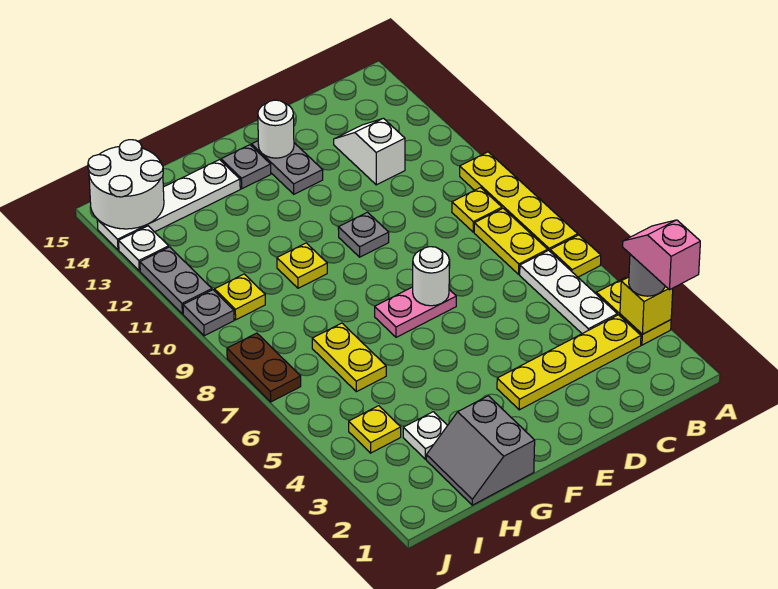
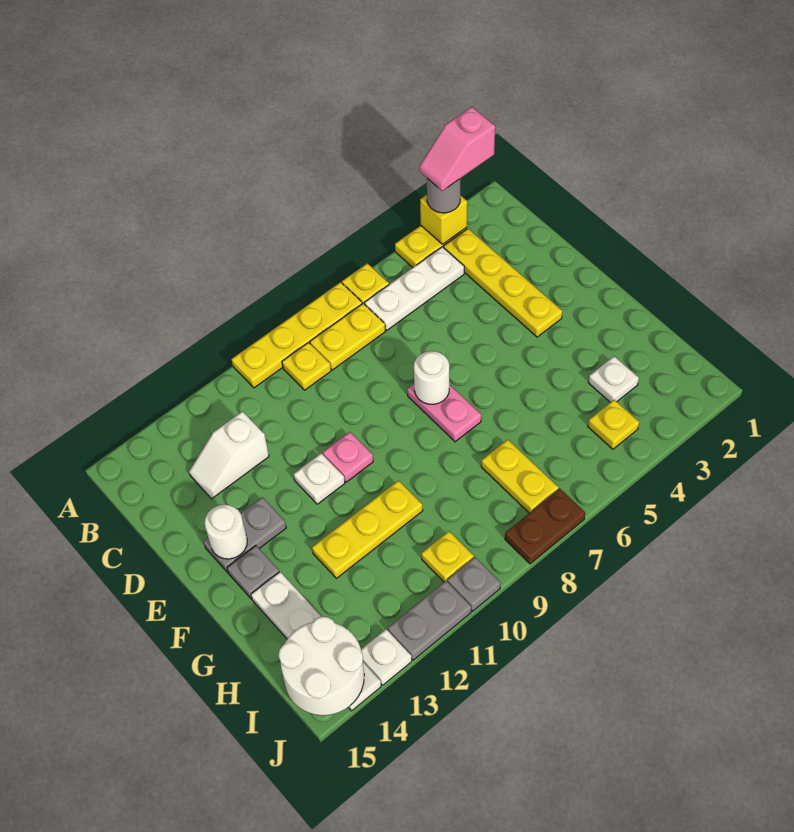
grey 1x1 plate [338,212,389,257] -> pink 1x1 plate [323,432,373,482]
none -> white 1x1 plate [294,453,345,504]
grey 2x2 slope [426,396,535,505] -> none
yellow 1x1 plate [277,243,327,288] -> yellow 1x3 plate [312,481,423,578]
yellow 1x2 plate [312,323,386,392] -> yellow 1x2 plate turned to [481,440,559,513]

